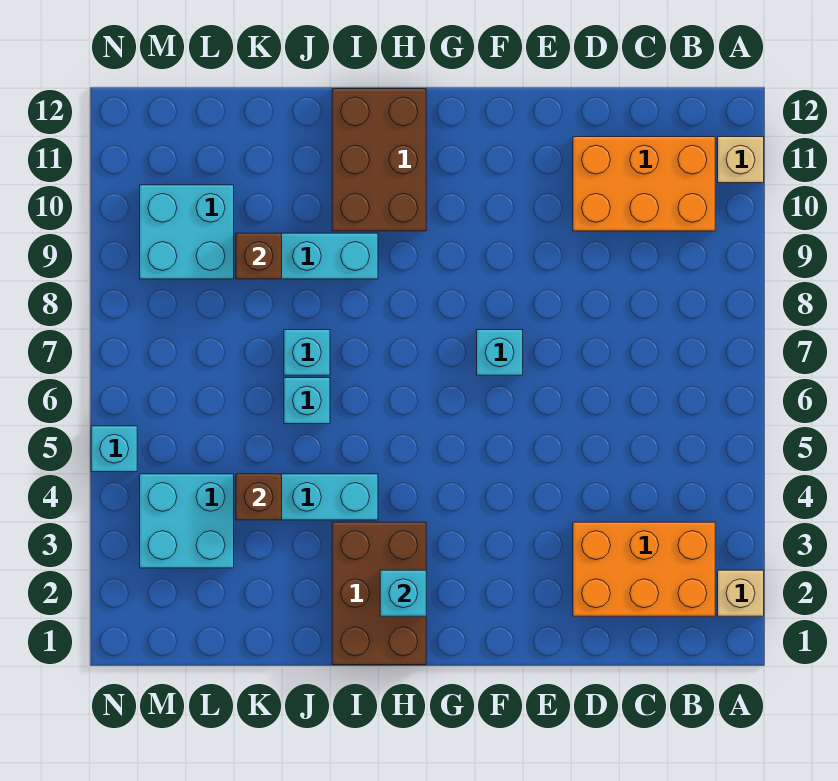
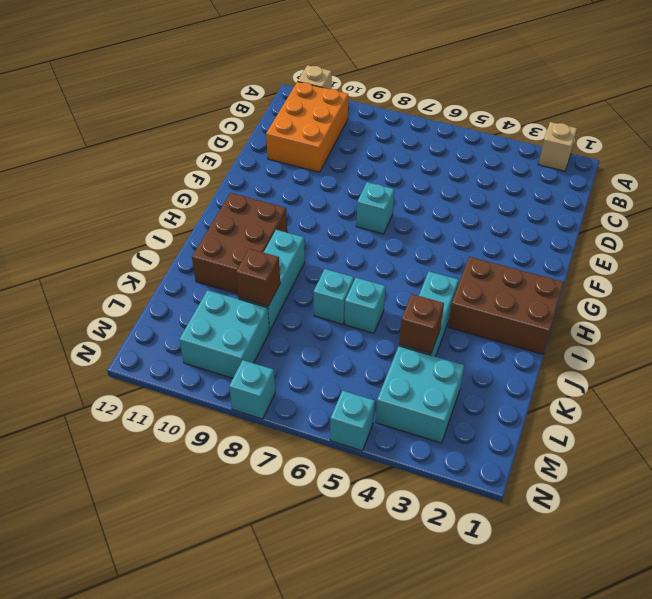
orange 2x3 brick [573,522,715,616] -> none
cyan 1x1 brick [380,570,426,616] -> cyan 1x1 brick moved to [229,360,275,419]
brown 2x3 brick [332,89,426,231] -> brown 2x3 brick turned to [192,193,287,294]

